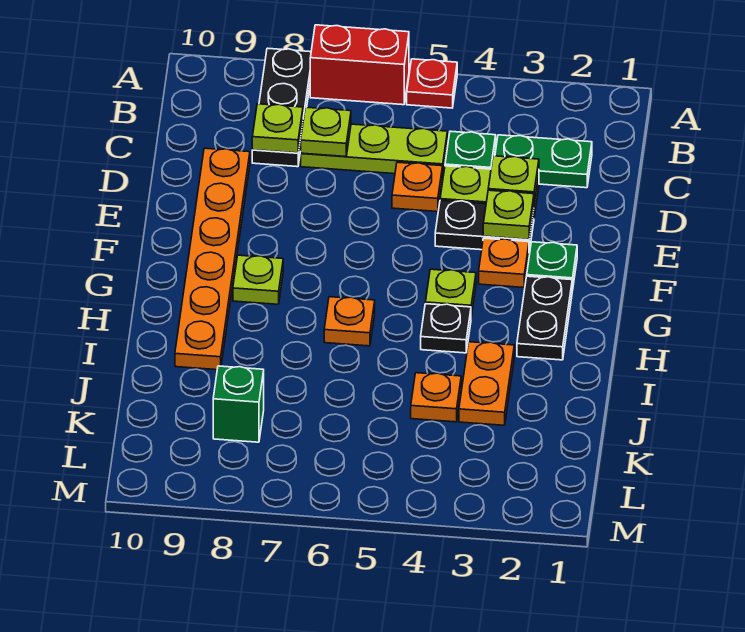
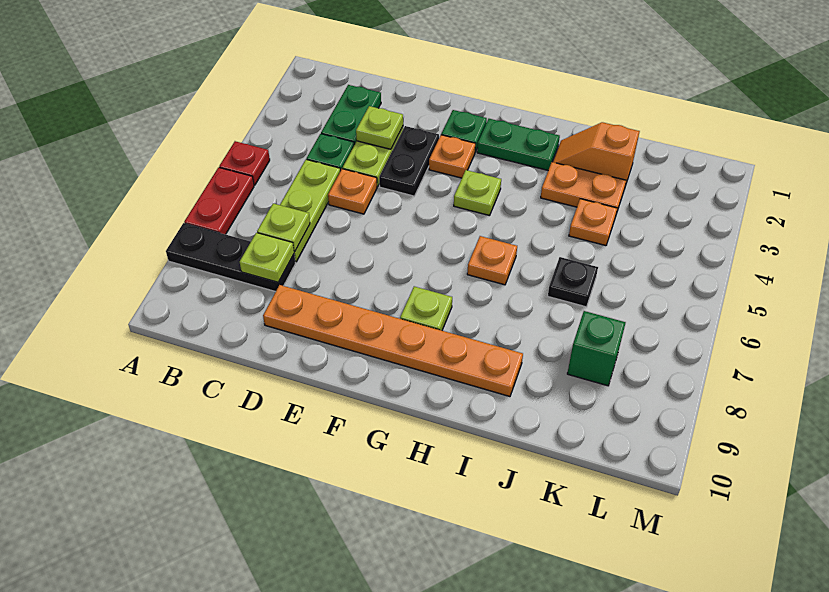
red 1x2 brick [310,25,409,105] -> red 1x2 plate [184,167,254,234]
lime 1x1 plate [483,190,534,240] -> none
black 1x2 plate [517,276,572,360] -> green 1x2 plate [477,119,560,170]
black 1x1 plate [421,304,471,353] -> black 1x1 plate moved to [548,257,598,307]
none -> orange 1x2 slope [553,122,640,186]

